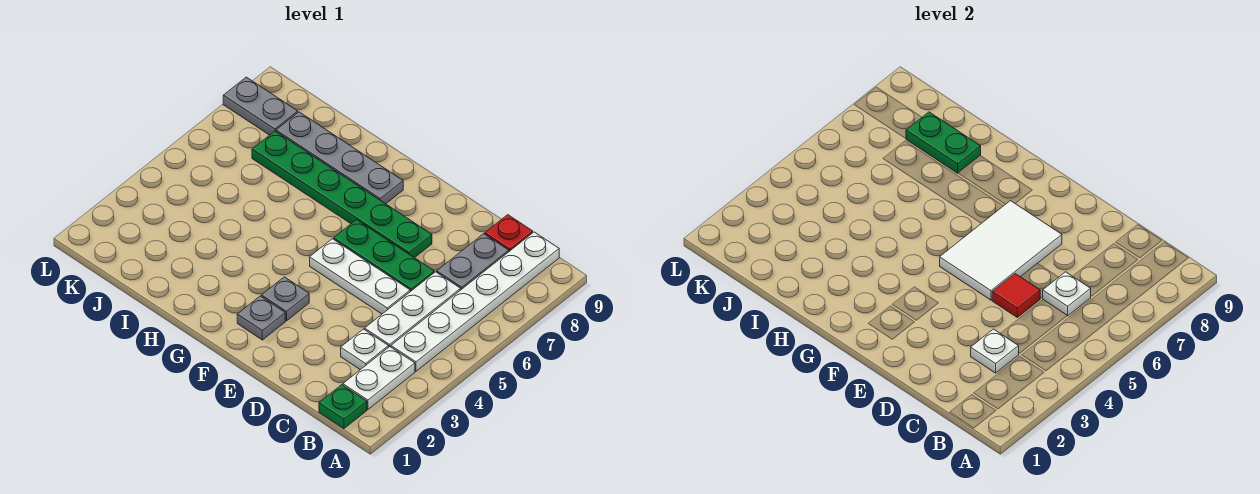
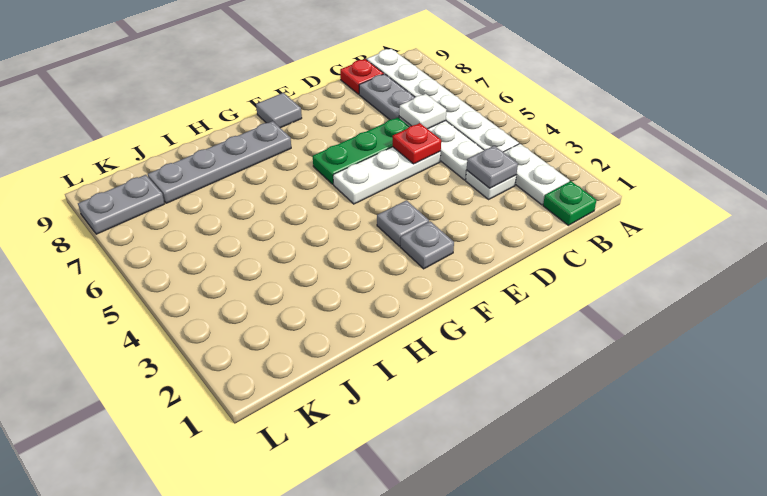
white 1x1 plate [971,329,1019,373] -> grey 1x1 plate [467,146,518,188]
red 1x1 tile [992,274,1040,317] -> red 1x1 plate [393,123,441,164]
white 2x3 tile [940,201,1062,300] -> none
green 1x6 plate [252,131,432,258] -> none
none -> grey 1x1 tile [256,93,302,128]
green 1x2 plate [906,112,981,173] -> none

